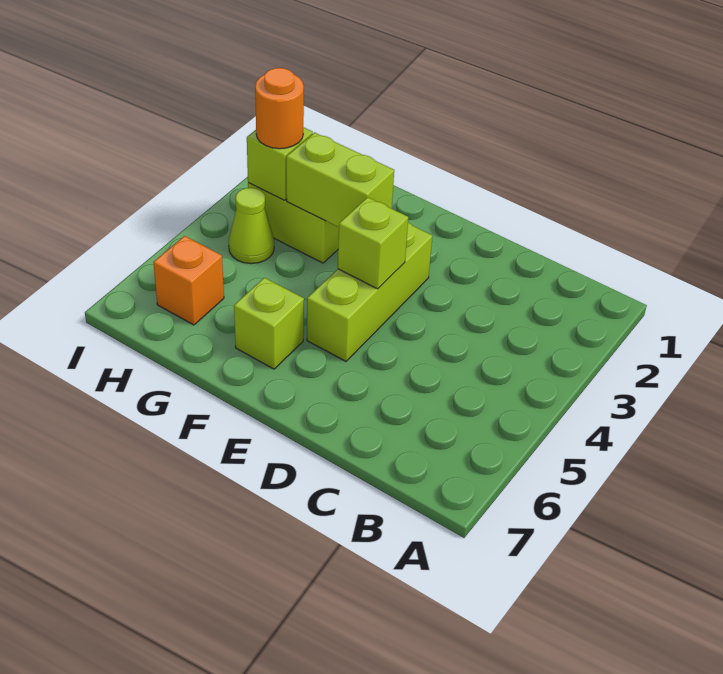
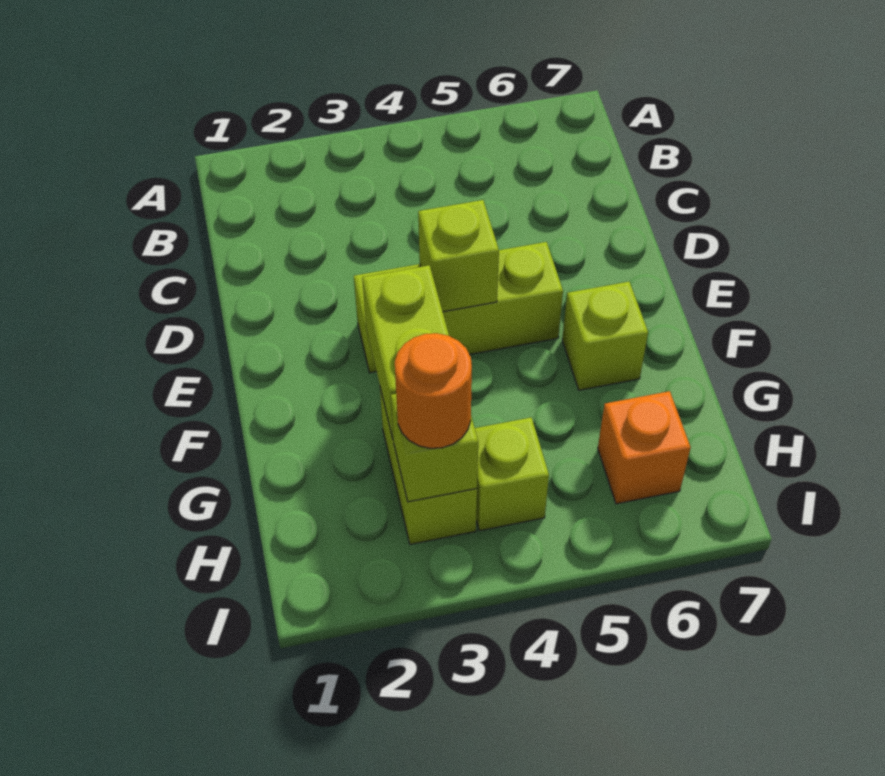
lime 1x1 cone [229,188,274,264] -> lime 1x1 brick [475,418,549,531]

